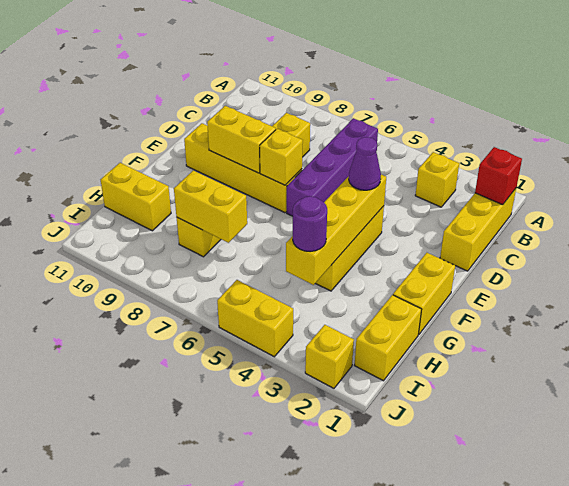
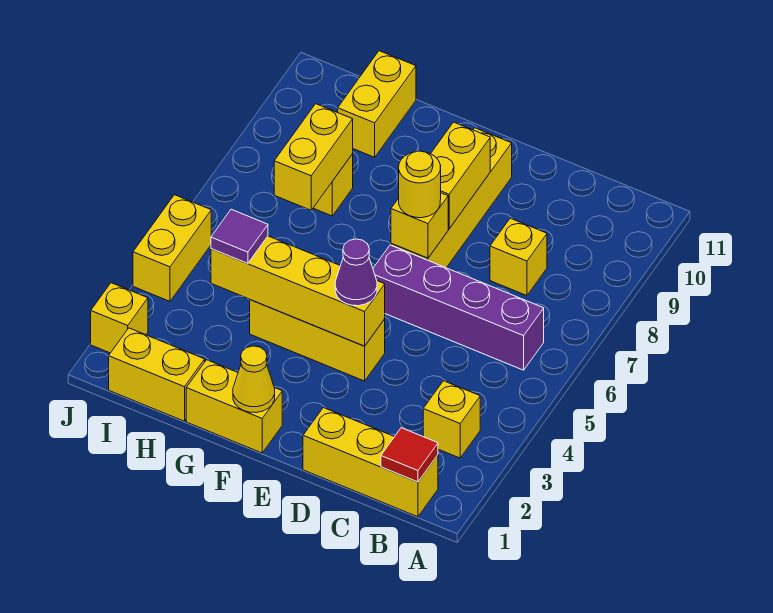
red 1x1 brick [475,147,522,205] -> red 1x1 tile [381,428,438,482]
none -> yellow 1x1 round brick [399,151,441,218]
none -> yellow 1x1 cone [233,346,275,413]
purple 1x1 round brick [293,196,327,252] -> purple 1x1 tile [211,209,268,264]

